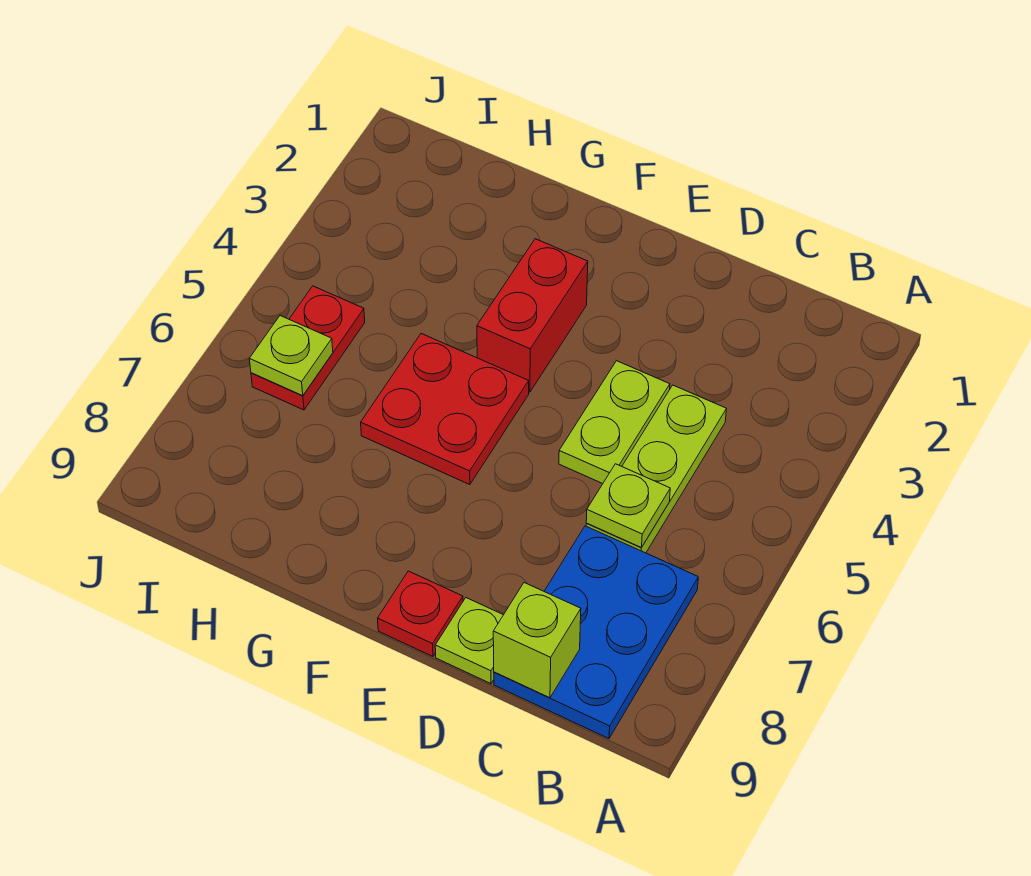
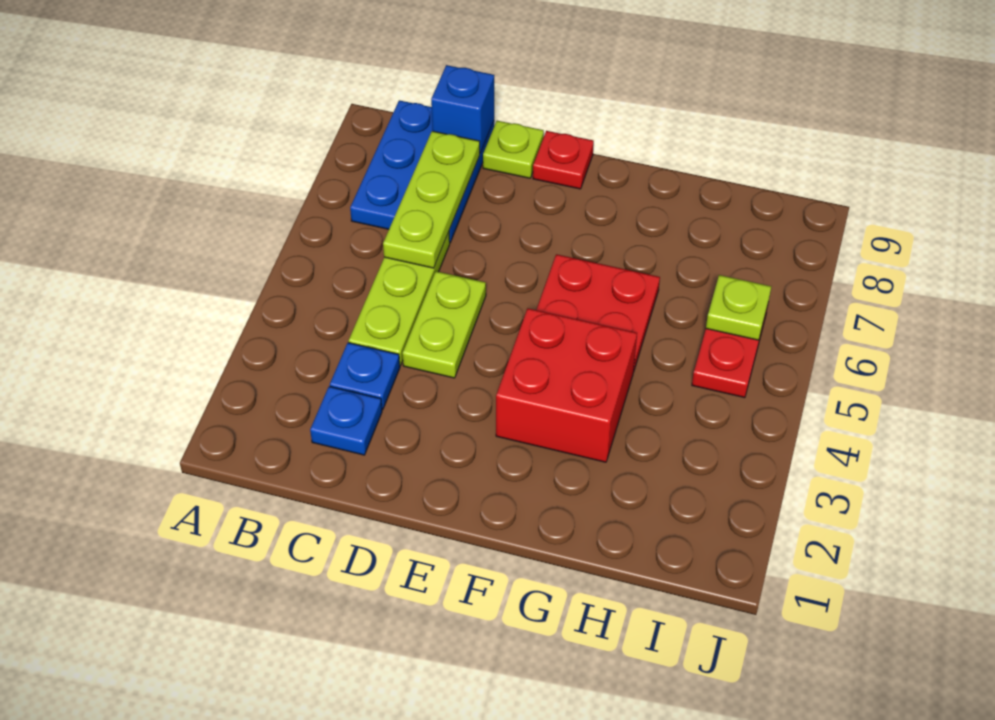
none -> blue 1x1 plate [310,386,382,455]
none -> blue 1x1 plate [330,343,400,410]
lime 1x1 plate [586,464,670,548] -> lime 1x3 plate [383,131,480,268]
lime 1x1 brick [493,583,581,698] -> blue 1x1 brick [431,65,494,153]
red 1x2 brick [477,239,588,392] -> red 2x2 brick [496,308,637,462]

